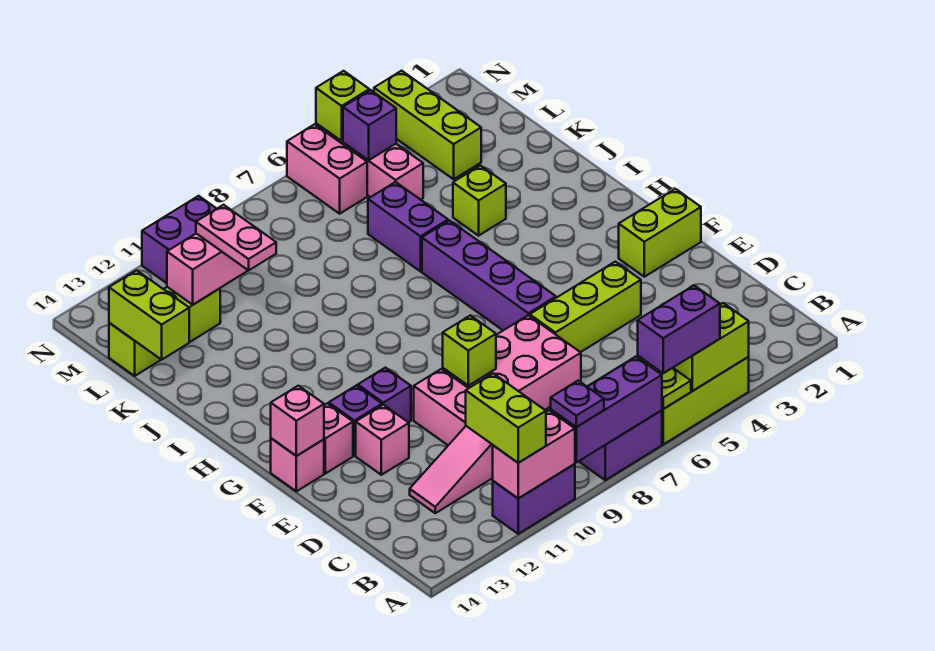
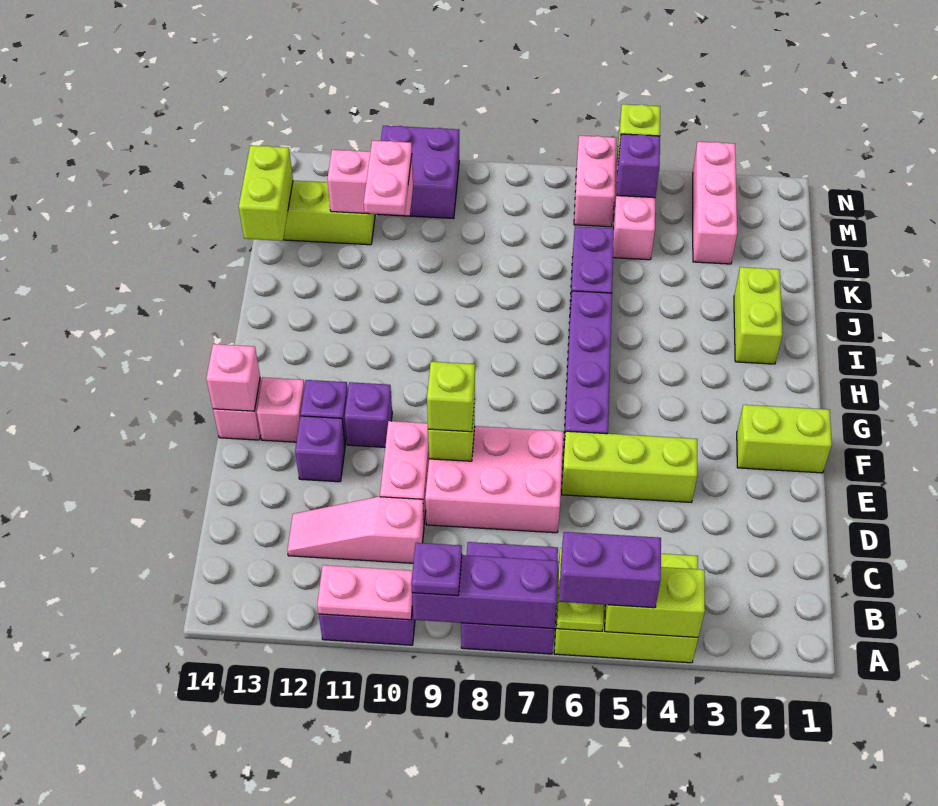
pink 1x2 brick [493,410,575,498] -> pink 1x2 plate [317,565,413,620]
lime 1x2 brick [466,373,546,463] -> lime 1x2 brick moved to [734,267,783,364]
pink 1x1 brick [356,405,409,475] -> purple 1x1 brick [295,416,345,482]
lime 1x1 brick [453,166,506,236] -> lime 1x1 brick moved to [427,362,475,432]
lime 1x3 brick [374,71,481,179] -> pink 1x3 brick [693,142,737,264]

